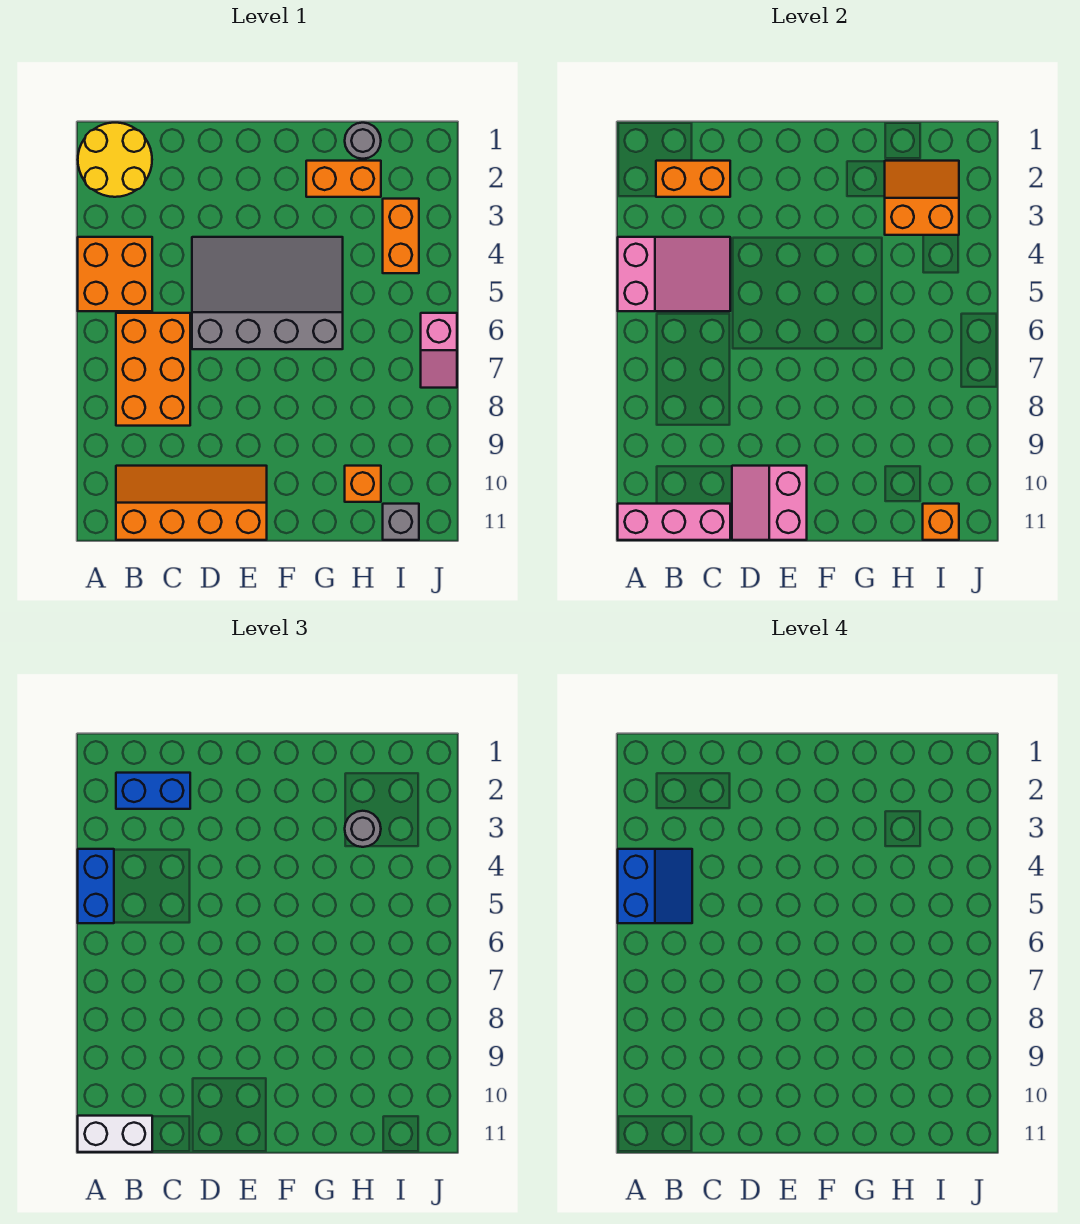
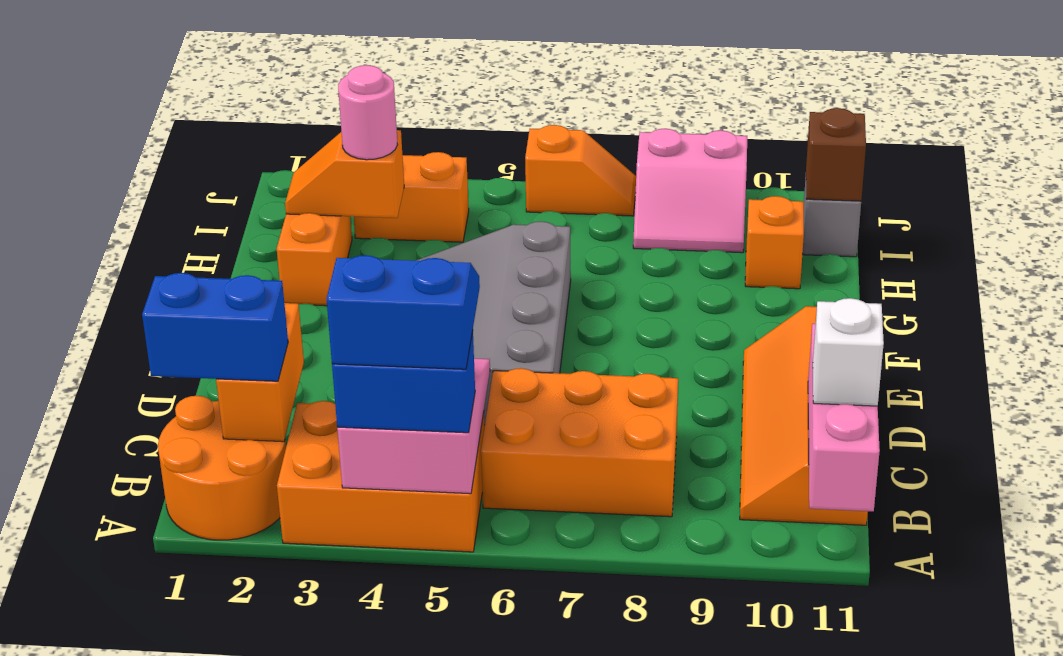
yellow 2x2 round brick [78,123,152,197] -> orange 2x2 round brick [158,396,286,540]
orange 2x2 brick [78,237,152,311] -> orange 2x3 brick [277,401,485,552]
white 1x2 brick [78,1116,152,1152] -> white 1x1 brick [813,298,884,406]
blue 1x2 brick [116,773,190,809] -> blue 1x2 brick turned to [142,273,288,381]
pink 2x2 slope [732,466,807,540] -> pink 2x2 slope moved to [633,129,747,253]
grey 1x1 round brick [345,123,381,159] -> none
orange 2x2 slope [885,161,959,235] -> orange 1x2 slope [285,130,404,218]
grey 1x1 round brick [345,811,381,847] -> pink 1x1 round brick [338,65,398,160]
orange 1x1 brick [923,504,959,540] -> brown 1x1 brick [806,108,866,201]
pink 1x2 slope [421,313,457,388] -> orange 1x2 slope [525,125,636,216]

